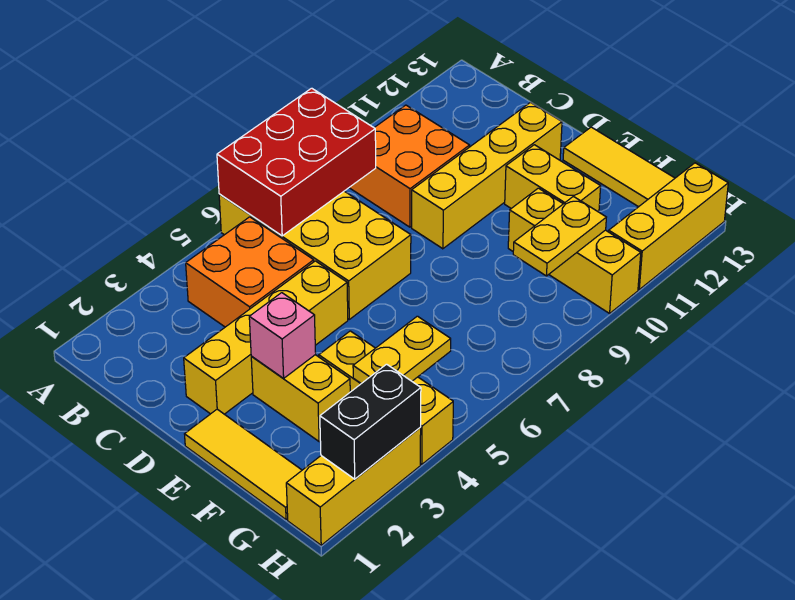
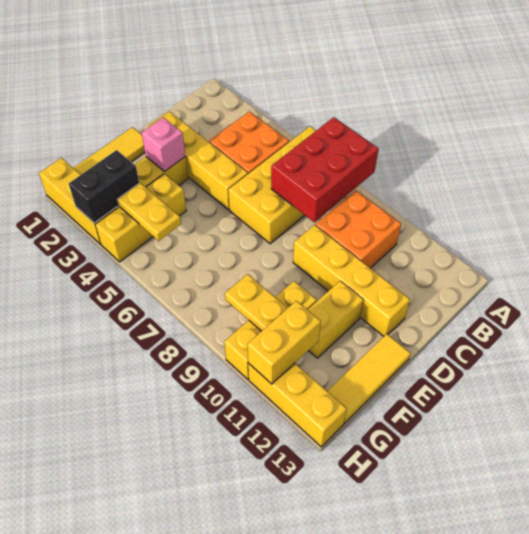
red 2x3 brick [217,88,376,236] -> red 2x3 brick turned to [271,117,379,222]
none -> yellow 1x2 brick [248,301,321,384]
black 1x2 brick [320,364,421,479] -> black 1x2 brick turned to [69,150,139,223]

